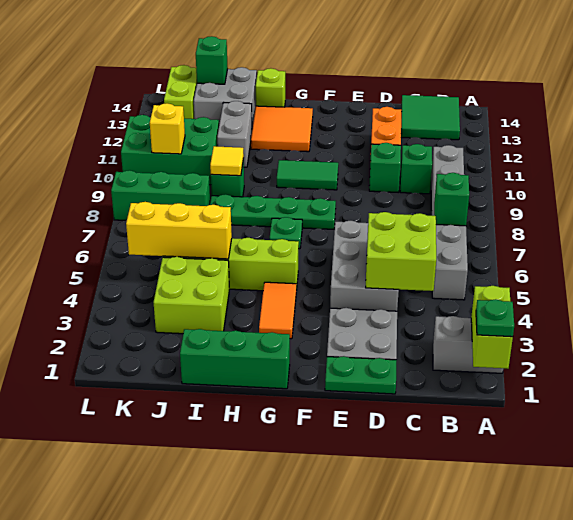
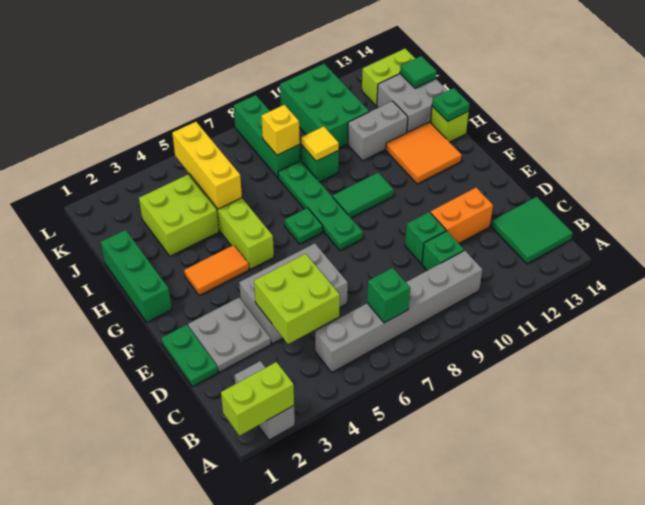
green 1x1 plate [476,299,514,337] -> green 1x1 plate moved to [432,88,470,121]
green 1x2 tile [277,160,338,190] -> green 1x2 tile turned to [333,173,394,218]
green 1x1 brick [196,36,228,84] -> green 1x1 tile [400,56,437,88]
yellow 1x1 brick [150,103,185,154] -> yellow 1x1 brick moved to [261,105,300,155]

